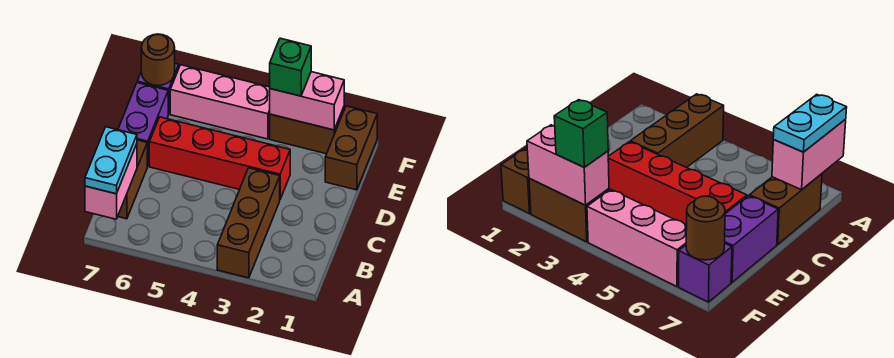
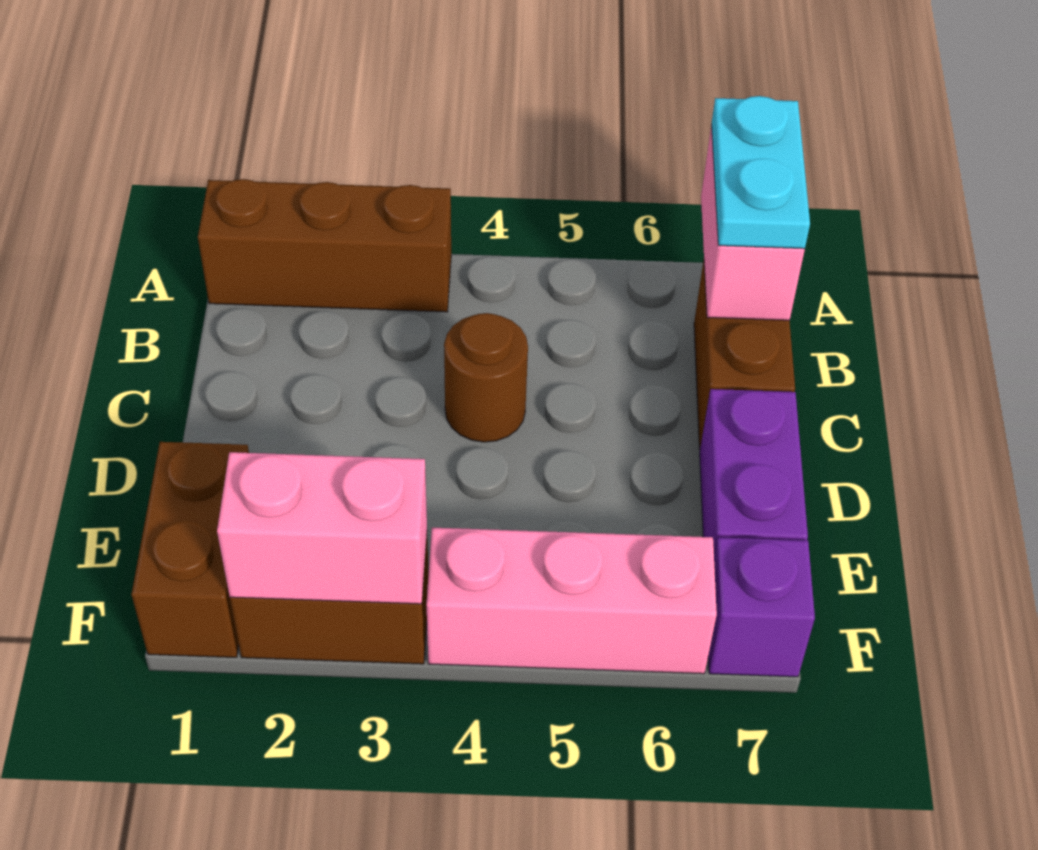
brown 1x3 brick [217,168,280,278] -> brown 1x3 brick turned to [198,179,451,312]
red 1x4 brick [149,117,290,199] -> none
green 1x1 brick [270,38,311,96] -> none
brown 1x1 round brick [141,34,175,85] -> brown 1x1 round brick moved to [444,313,528,442]

